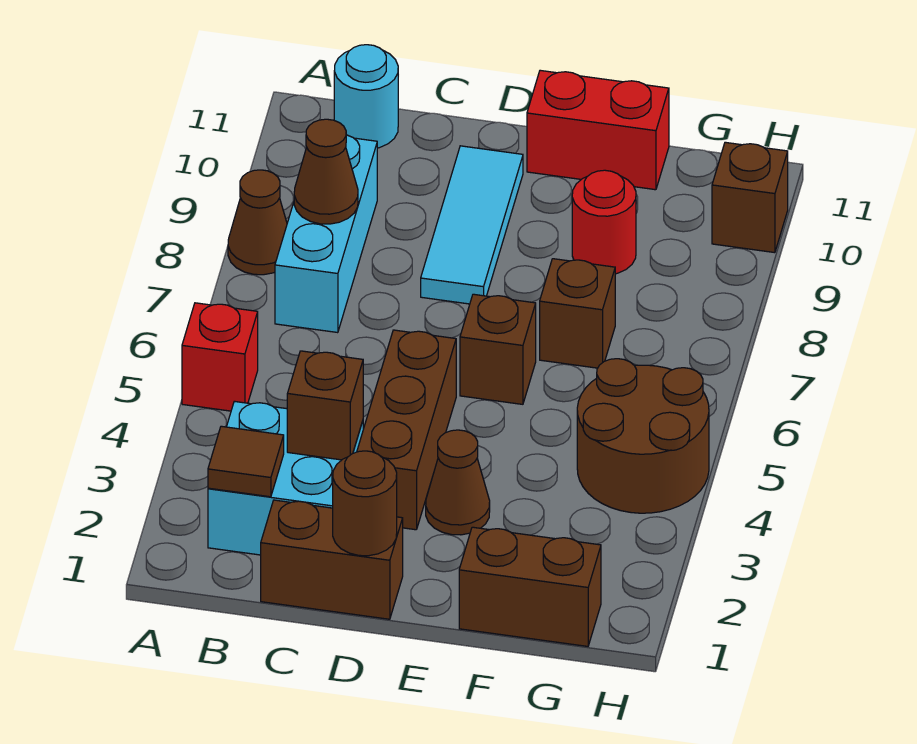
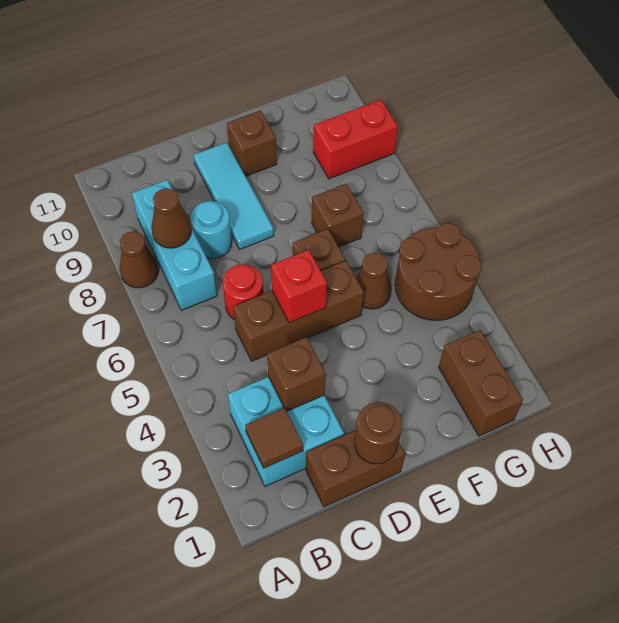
red 1x1 brick [182,303,258,411] -> red 1x1 brick moved to [271,250,327,323]
cyan 1x1 round brick [334,45,398,148] -> cyan 1x1 round brick moved to [191,201,232,259]
brown 1x3 brick [357,330,456,530] -> brown 1x3 brick turned to [233,261,364,361]
brown 1x1 cone [426,430,490,535] -> brown 1x1 cone moved to [356,253,391,309]
red 1x2 brick [527,70,669,190] -> red 1x2 brick moved to [313,100,398,179]
brown 1x2 brick [459,527,601,646] -> brown 1x2 brick turned to [439,330,523,436]
red 1x1 round brick [572,170,636,274] -> red 1x1 round brick moved to [223,264,264,320]
brown 1x1 brick [712,142,788,253] -> brown 1x1 brick moved to [227,111,277,176]

